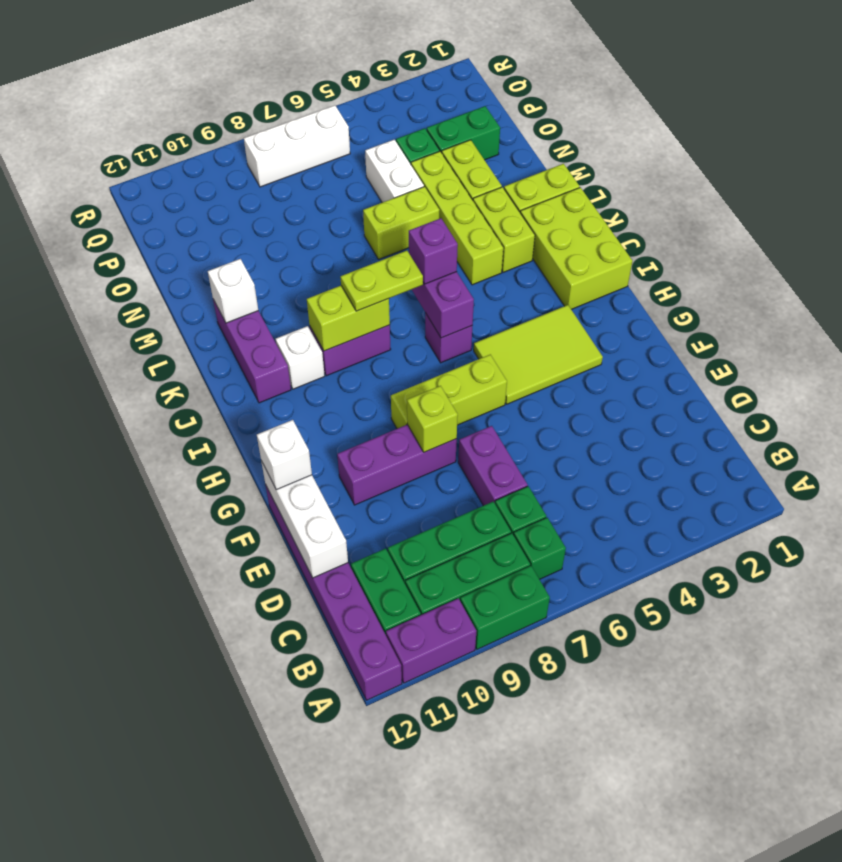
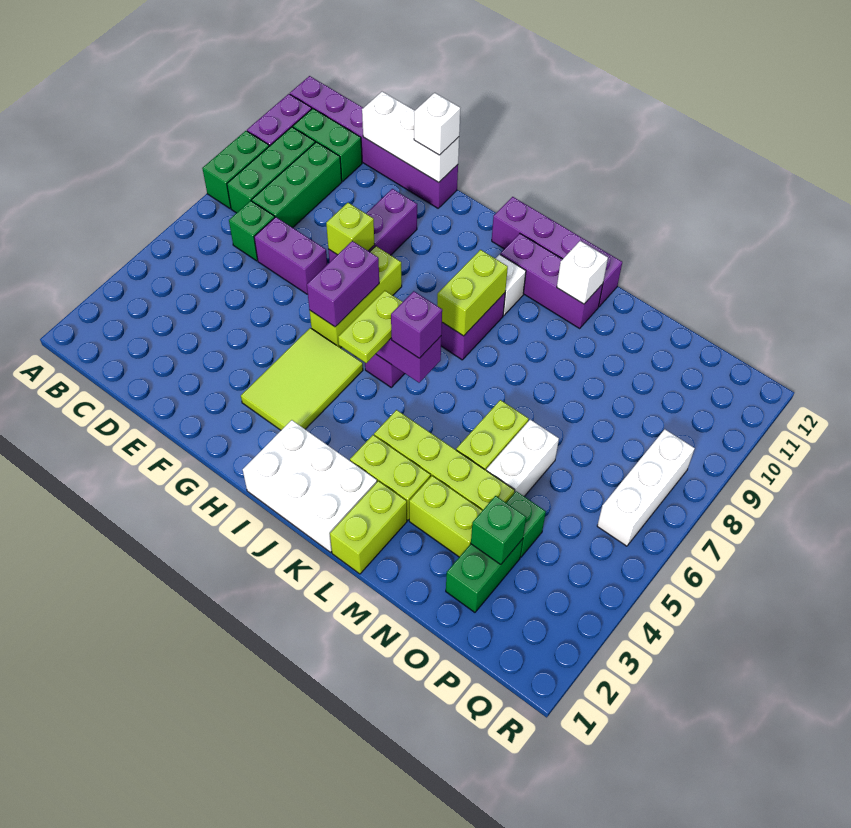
green 1x1 brick [514,518,566,579] -> green 1x1 brick moved to [471,496,526,565]
none -> purple 1x2 brick [307,241,379,327]
lime 2x3 brick [520,187,632,309] -> white 2x3 brick [243,420,377,552]
none -> purple 1x4 brick [492,197,622,307]
lime 1x2 plate [340,251,423,311] -> lime 1x2 plate moved to [338,291,402,363]
white 1x2 brick [365,140,424,202] -> white 1x2 brick turned to [486,420,559,496]

